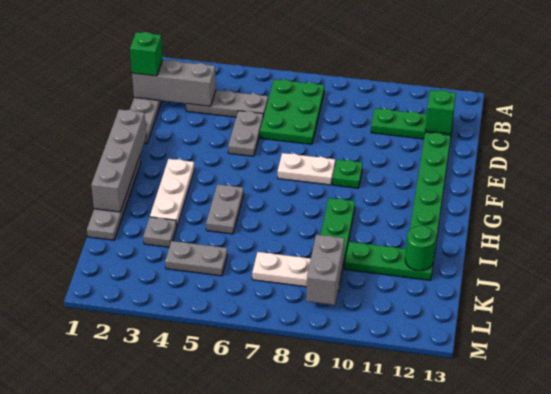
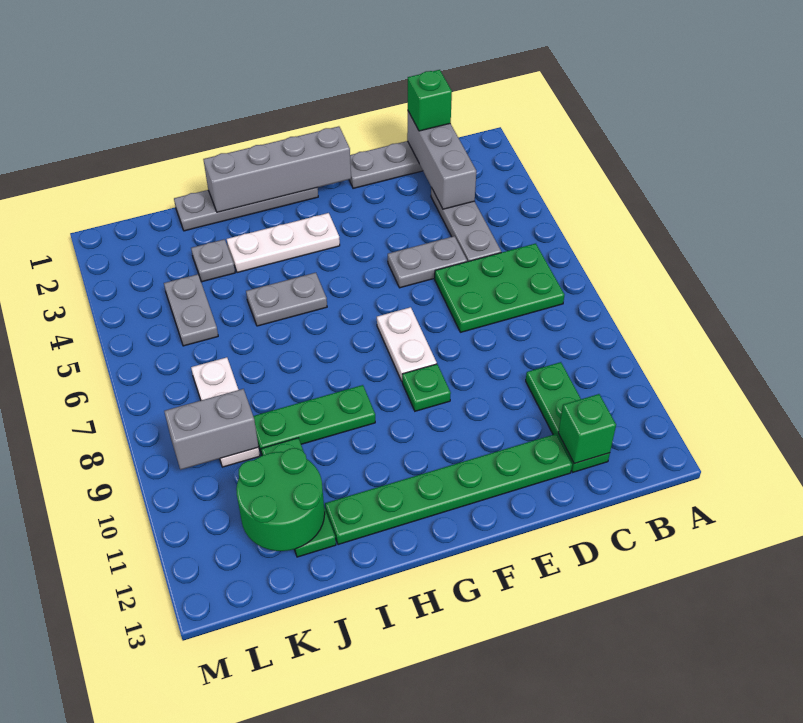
green 1x1 round brick [405,225,436,271] -> green 2x2 round brick [236,448,325,551]

